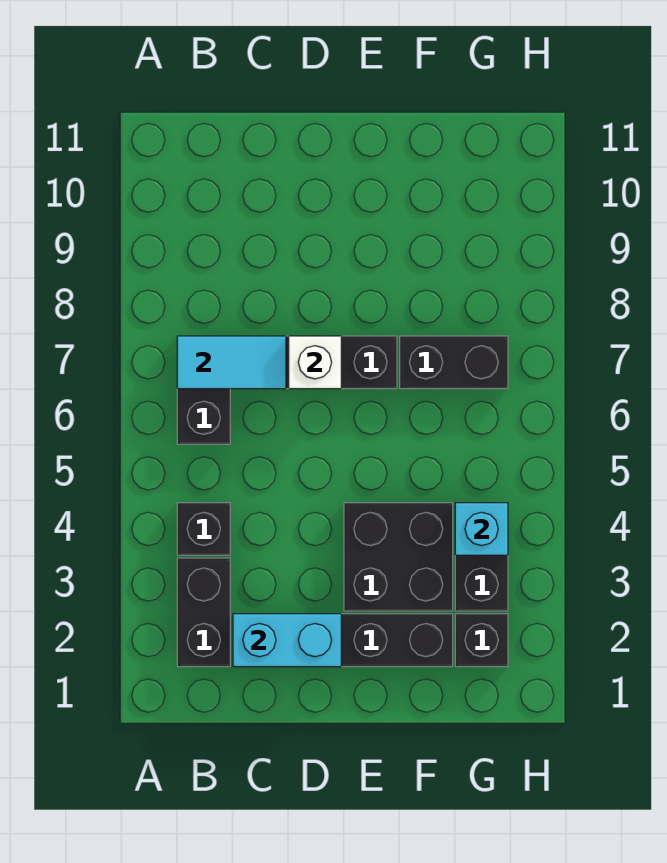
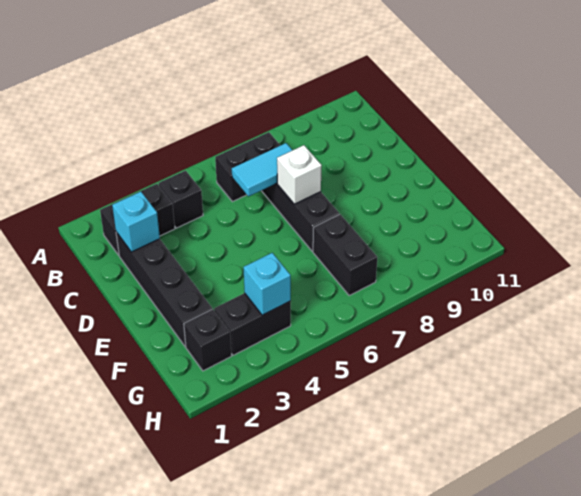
cyan 1x2 tile [177,336,286,389] -> cyan 1x2 tile turned to [232,143,292,196]
cyan 1x2 brick [233,614,341,667] -> cyan 1x1 brick [112,192,160,252]
black 2x2 brick [344,503,453,611] -> none

